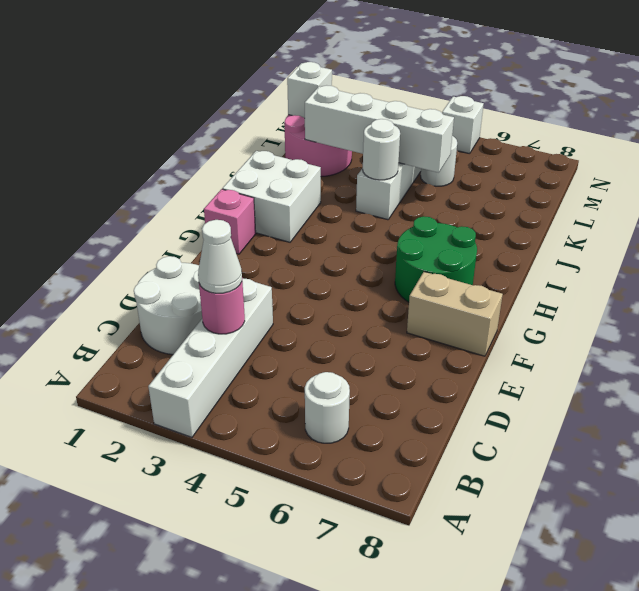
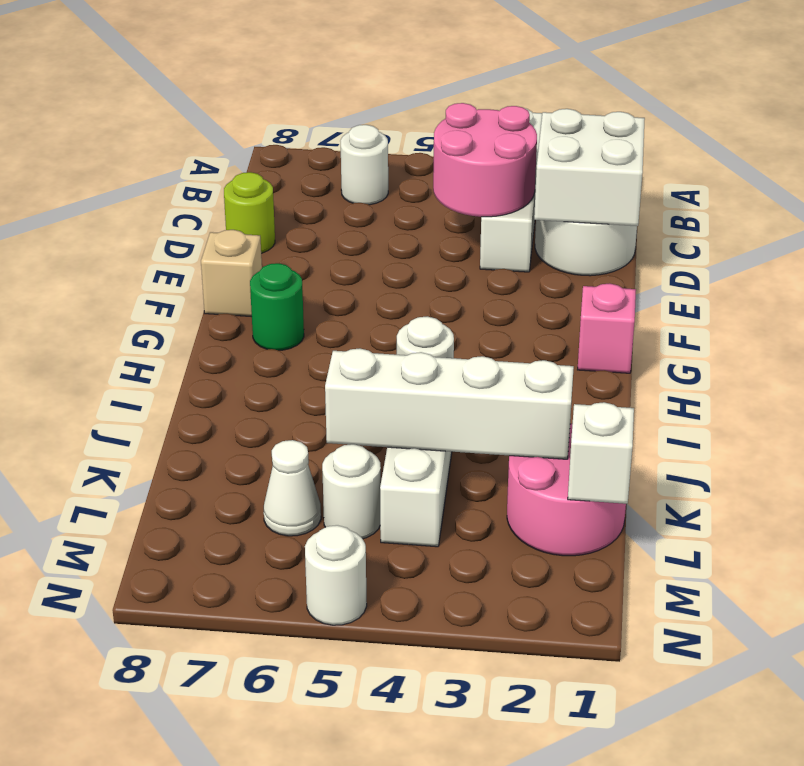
pink 1x1 round brick [199,278,245,334] -> pink 2x2 round brick [433,103,537,217]
white 1x1 cone [198,220,242,293] -> white 1x1 cone moved to [264,440,321,536]
none -> lime 1x1 round brick [224,172,275,253]
tan 1x2 brick [407,272,503,356] -> tan 1x1 brick [201,230,262,317]
green 2x2 round brick [395,216,477,302] -> green 1x1 round brick [250,263,304,350]
white 2x2 brick [222,151,321,242] -> white 2x2 brick moved to [534,109,645,226]
white 1x1 brick [442,96,484,154] -> white 1x1 round brick [305,525,367,625]

